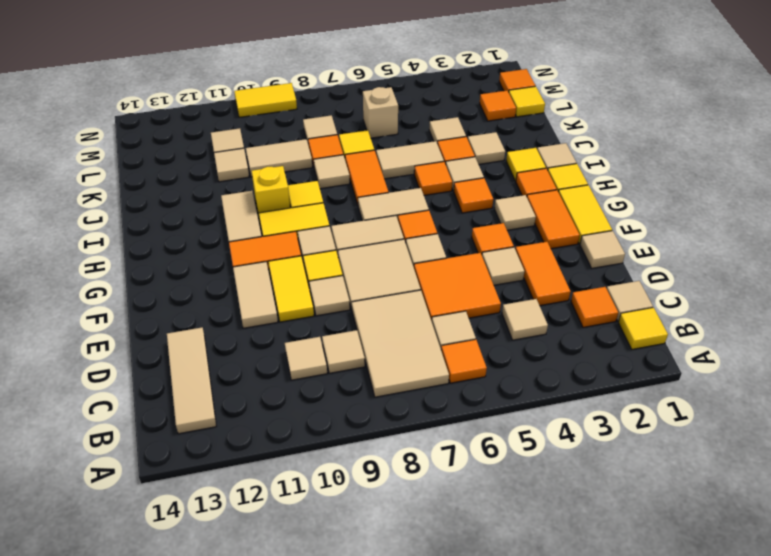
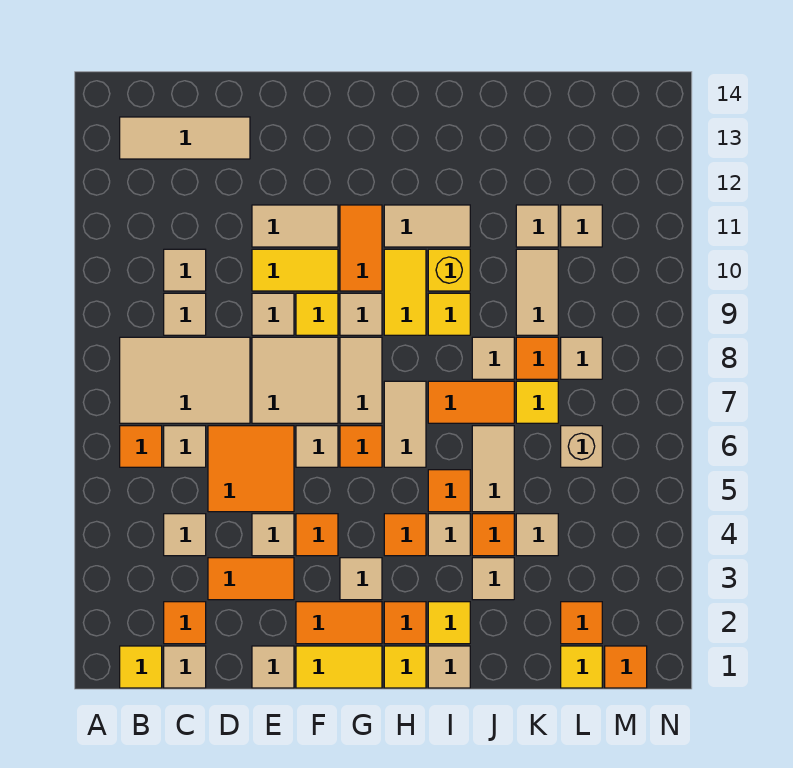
yellow 1x2 tile [234,83,297,117] -> none

